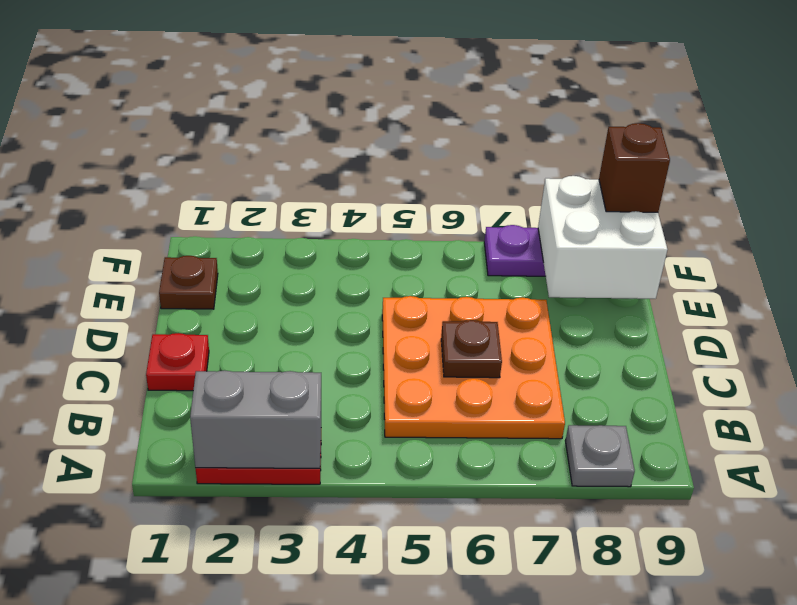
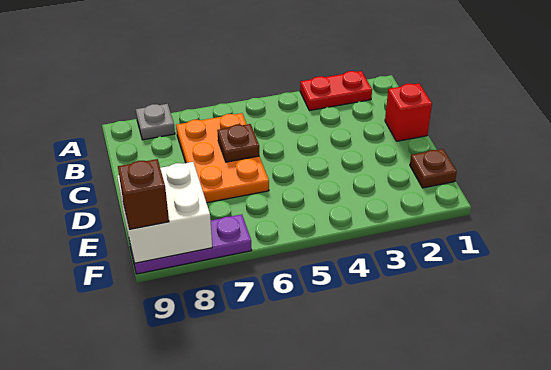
grey 1x2 brick [190,370,321,468] -> none
orange 3x3 plate [382,296,565,439] -> orange 2x3 plate [176,113,269,203]
red 1x1 plate [146,333,209,391] -> red 1x1 brick [385,84,432,141]

